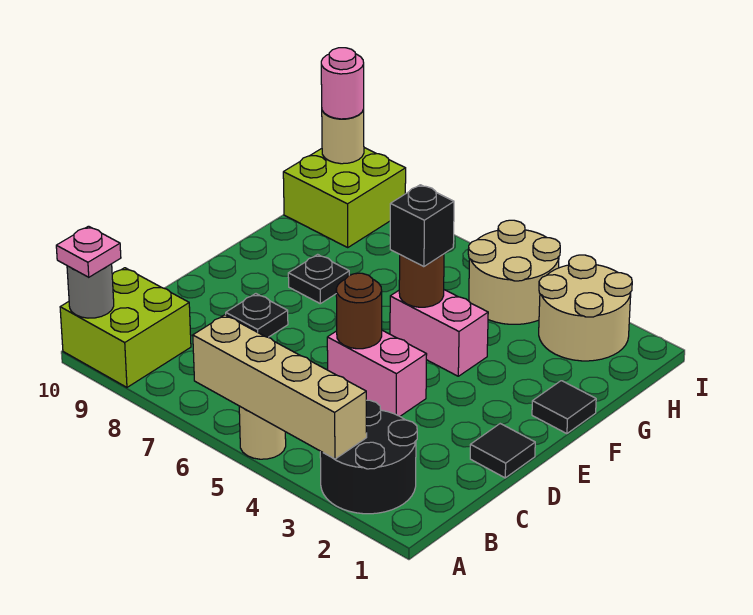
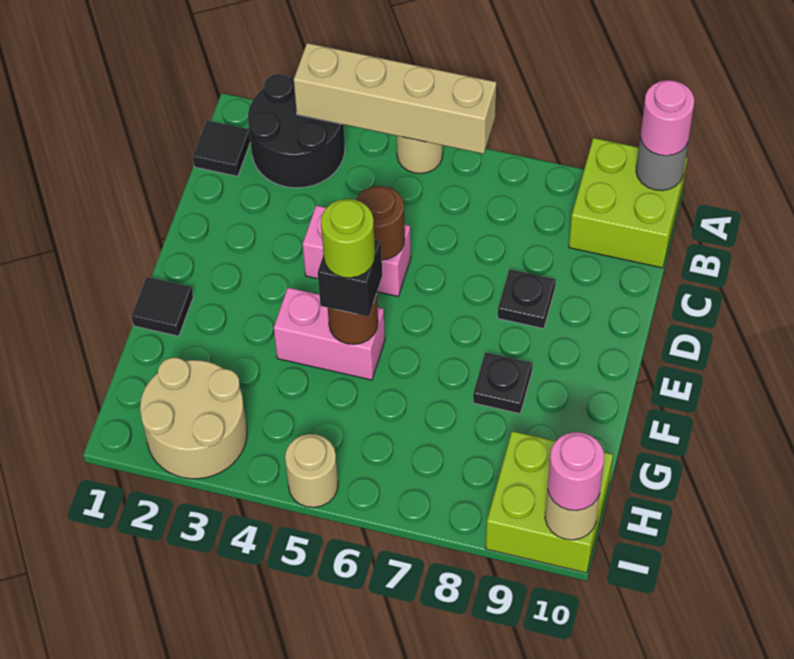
pink 1x1 plate [56,226,121,277] -> pink 1x1 round brick [641,80,694,156]
black 1x1 tile [470,424,535,478] -> black 1x1 tile moved to [193,120,251,176]
none -> lime 1x1 round brick [321,199,375,278]
tan 2x2 round brick [468,220,560,324] -> tan 1x1 round brick [285,434,338,507]

